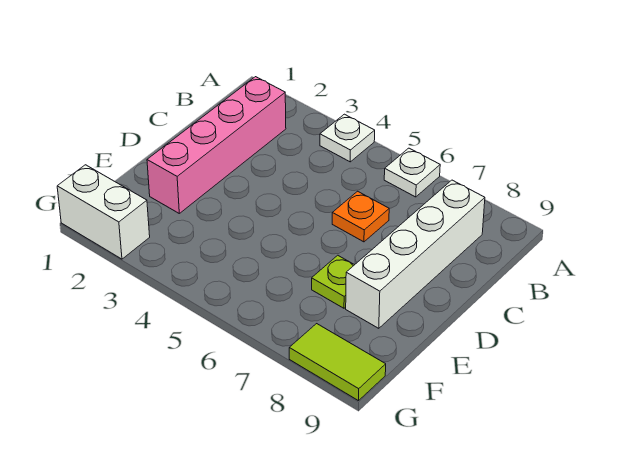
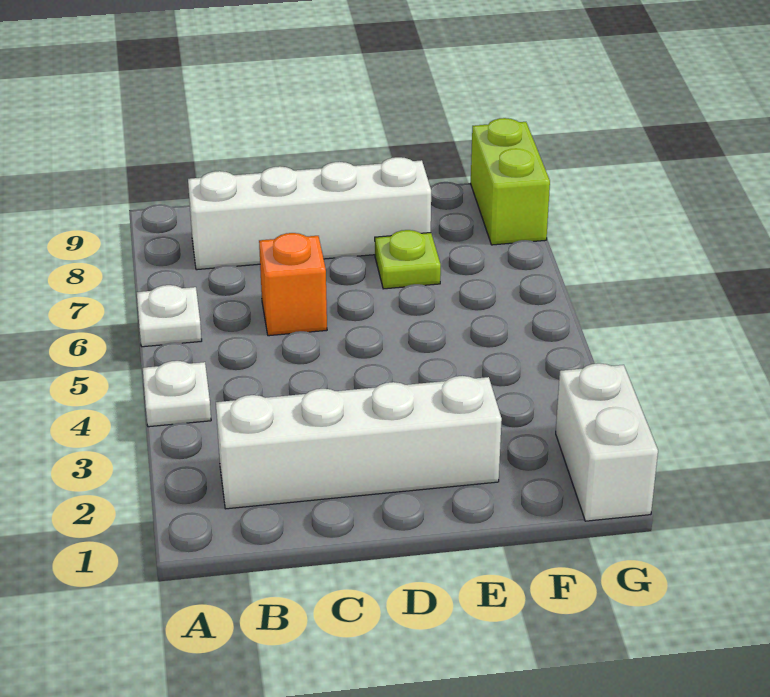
pink 1x4 brick [147,77,286,213] -> white 1x4 brick [216,376,502,509]
orange 1x1 plate [332,191,389,242] -> orange 1x1 brick [259,233,327,336]
lime 1x2 tile [289,324,386,401] -> lime 1x2 brick [471,118,550,245]

